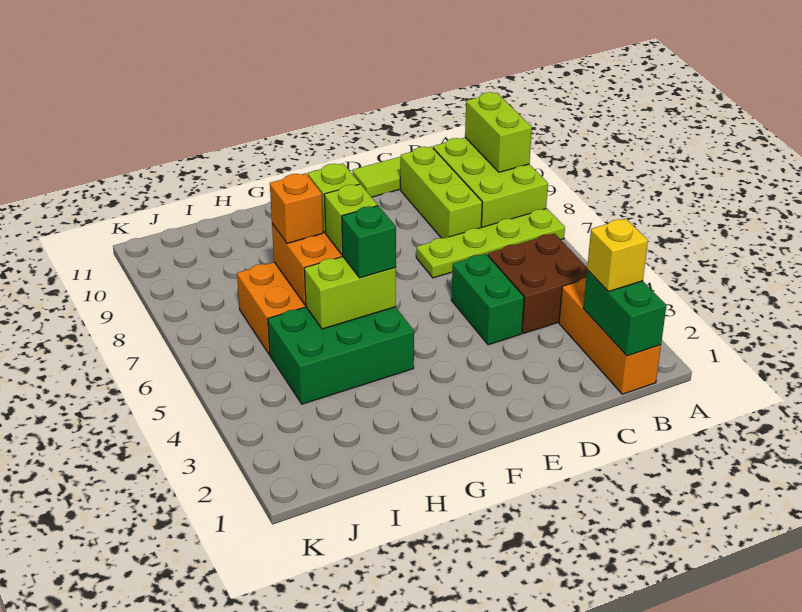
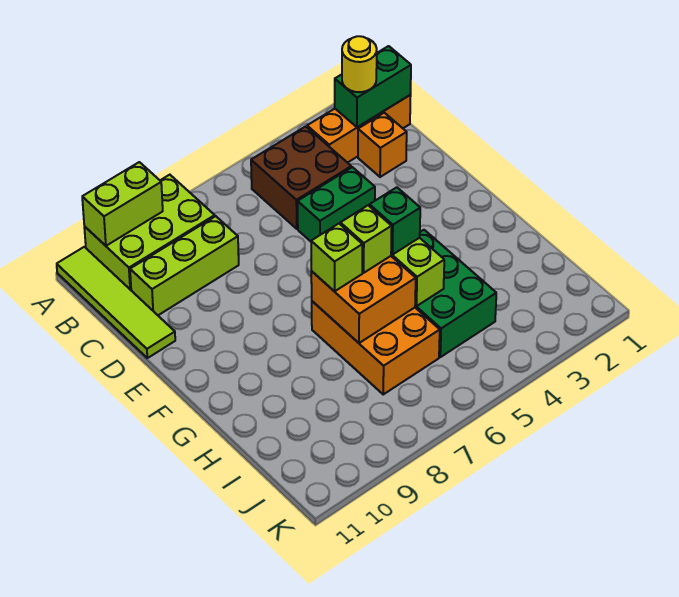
lime 1x4 plate [416,209,565,278] -> none
yellow 1x1 brick [587,218,648,292] -> yellow 1x1 round brick [342,36,377,92]
orange 1x1 brick [270,173,323,243] -> orange 1x1 brick moved to [358,113,407,177]

